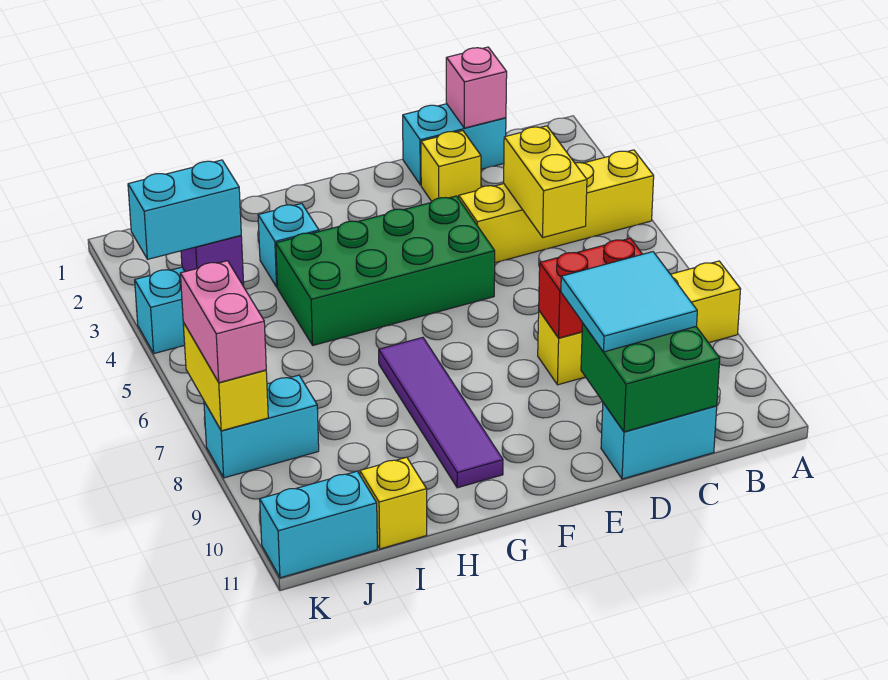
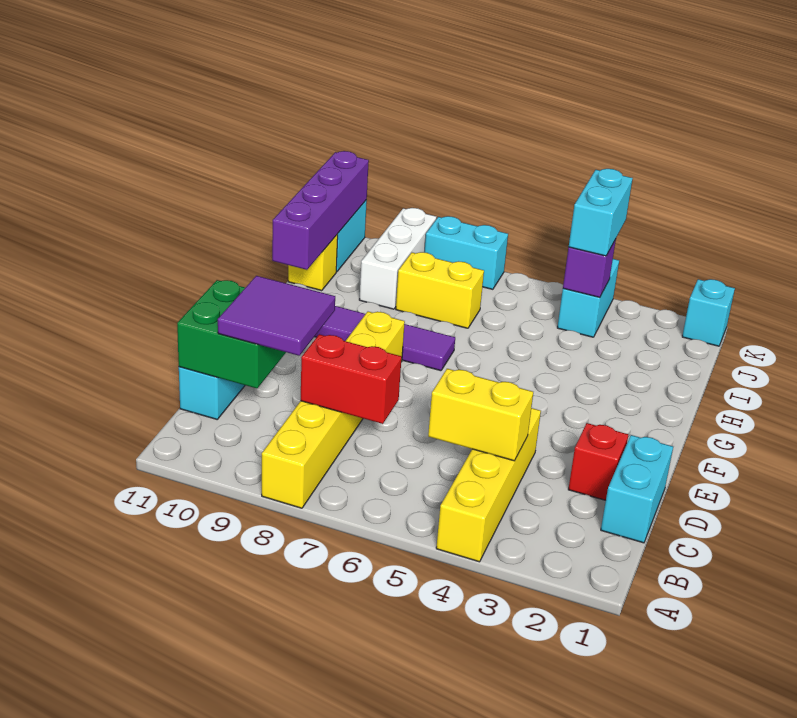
yellow 1x4 brick [538,261,741,385] -> yellow 1x6 brick [262,312,405,508]
pink 1x1 brick [446,47,507,128] -> none
red 1x2 brick [539,238,642,338] -> red 1x2 brick turned to [301,334,402,424]
cyan 2x2 tile [561,252,697,352] -> purple 2x2 tile [218,276,335,356]
yellow 1x1 brick [421,131,481,201] -> red 1x1 brick [568,423,628,500]
green 2x4 brick [276,196,495,345] -> none
cyan 1x1 brick [258,204,319,287] -> cyan 1x1 brick moved to [682,279,735,346]
none -> purple 1x4 brick [272,151,369,270]
none -> white 1x3 brick [359,208,436,309]
cyan 1x2 brick [204,375,319,478] -> cyan 1x2 brick turned to [424,216,508,289]
yellow 1x2 brick [183,322,268,431] -> yellow 1x2 brick moved to [396,252,484,328]
pink 1x2 brick [180,261,266,383] -> none

